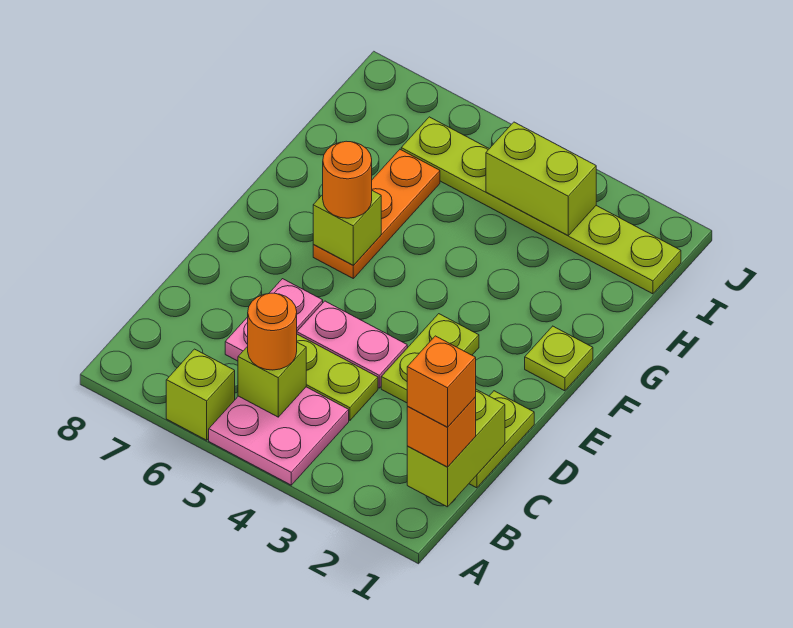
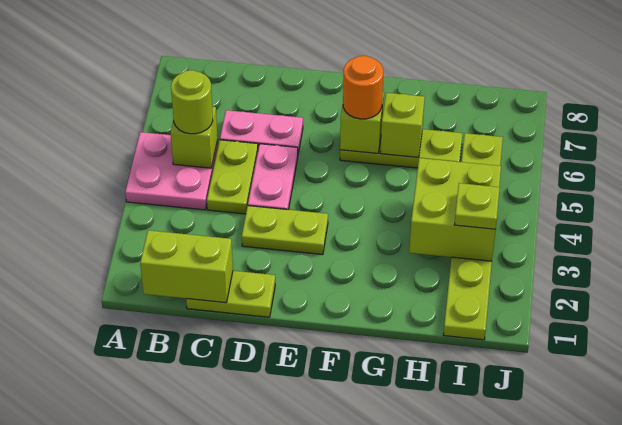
lime 1x1 brick [166,349,235,440] -> lime 1x1 brick moved to [380,93,425,157]
orange 1x1 brick [407,397,476,467] -> none
orange 1x1 brick [407,336,476,427] -> none
orange 1x1 round brick [248,293,297,370] -> lime 1x1 round brick [171,70,213,134]
lime 1x1 plate [525,326,593,391] -> lime 1x1 plate moved to [454,183,500,229]
orange 1x3 plate [313,150,440,278] -> lime 1x3 plate [340,129,463,168]
lime 1x2 brick [486,122,596,236] -> lime 2x2 brick [409,158,501,261]

